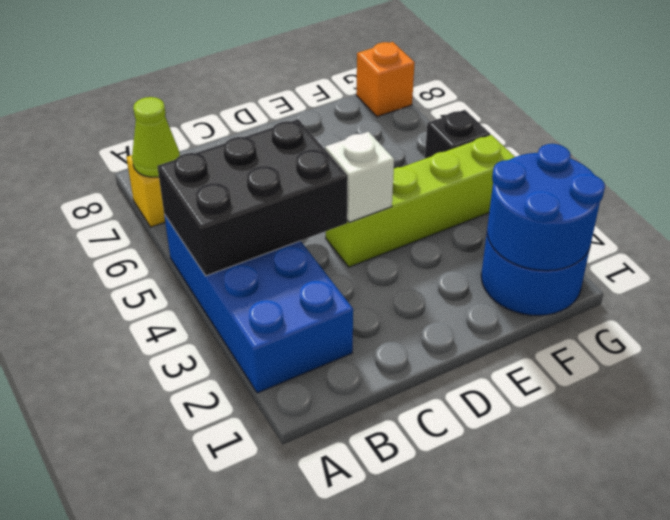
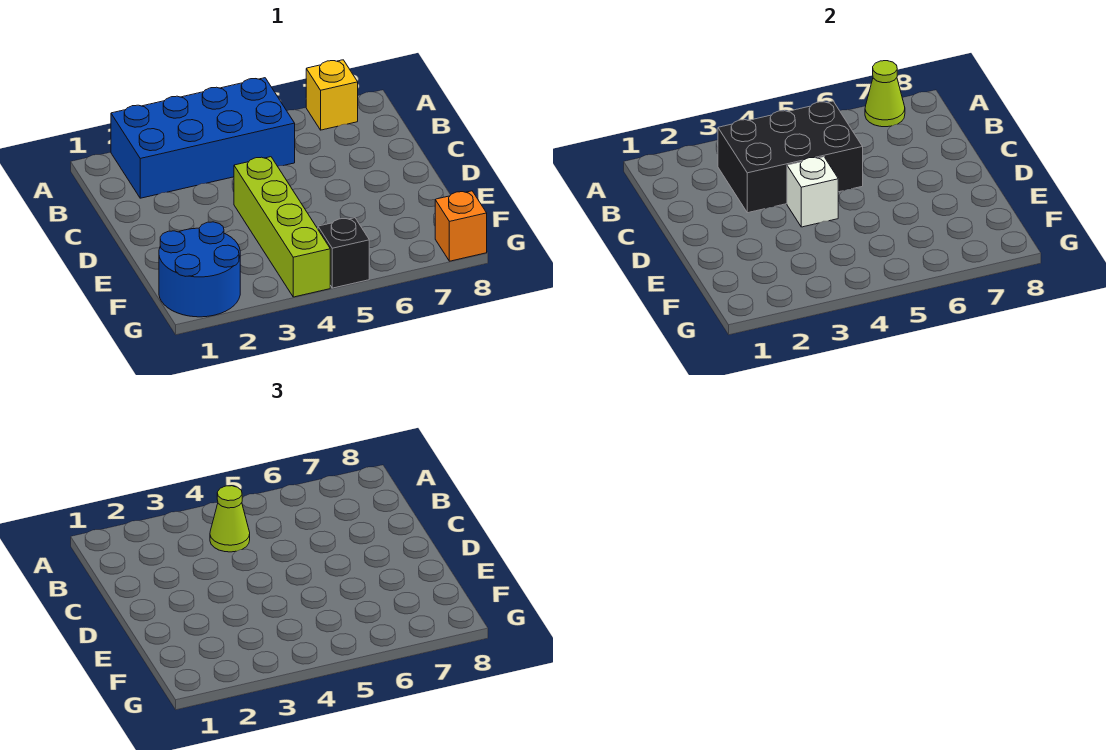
black 2x3 brick [157,119,348,276] -> black 2x3 brick turned to [718,101,863,213]
none -> lime 1x1 cone [210,486,250,552]
blue 2x2 round brick [487,144,605,271] -> none

